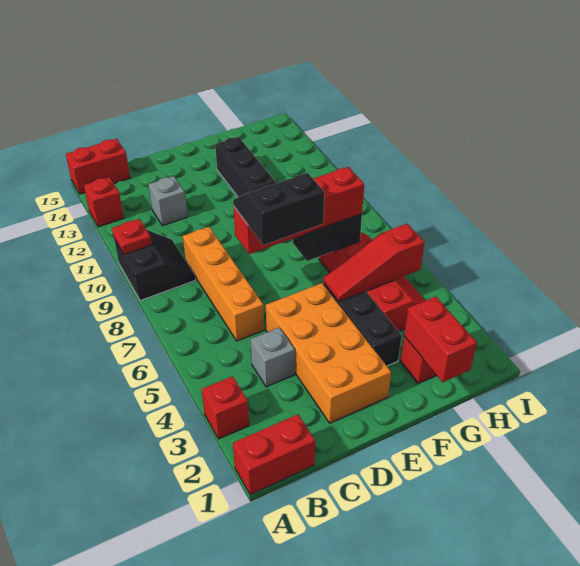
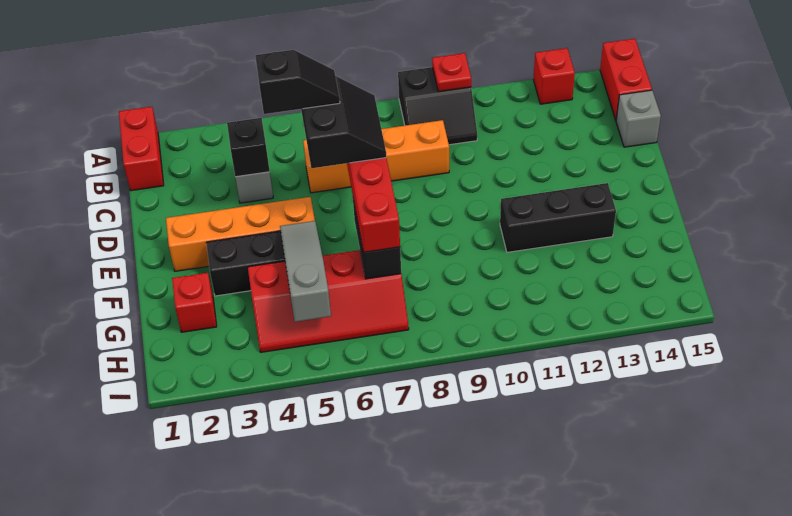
red 1x1 brick [202,376,249,439] -> none
none -> black 1x1 brick [227,118,270,177]
grey 1x1 brick [148,176,187,226] -> grey 1x1 brick moved to [616,90,661,147]
orange 2x4 brick [266,283,391,423] -> orange 1x4 brick [166,197,315,271]
none -> black 1x2 slope [255,50,340,114]
red 1x3 slope [323,224,425,302] -> grey 1x3 slope [280,221,331,322]
red 1x2 brick [404,297,477,382] -> none

